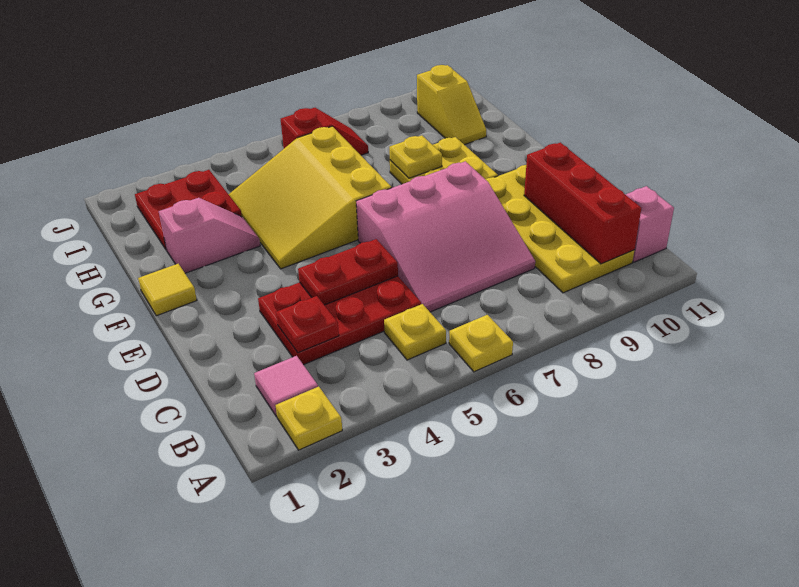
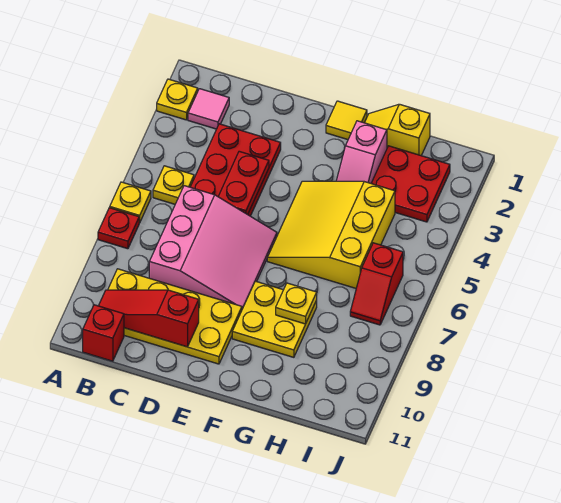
red 1x3 brick [524,143,641,264] -> red 1x3 slope [99,290,199,347]
pink 1x1 brick [625,186,674,262] -> red 1x1 brick [83,305,124,361]
red 1x1 plate [276,296,339,353] -> red 1x1 plate moved to [98,208,139,249]
pink 3x3 slope [356,161,535,312] -> pink 3x3 slope turned to [149,186,277,309]
yellow 3x3 slope [229,126,391,269] -> yellow 3x3 slope turned to [267,181,395,288]
yellow 1x2 slope [417,65,486,145] -> yellow 1x2 slope moved to [365,104,430,156]

